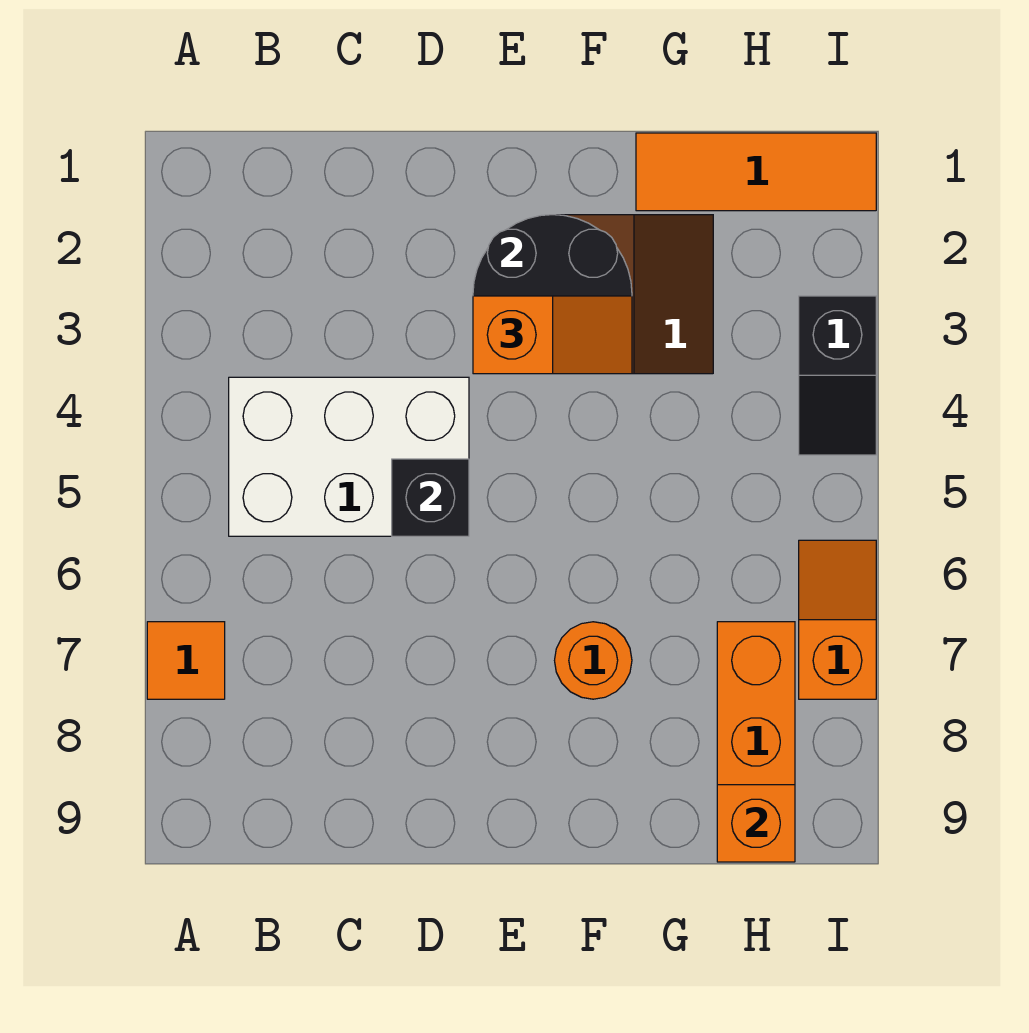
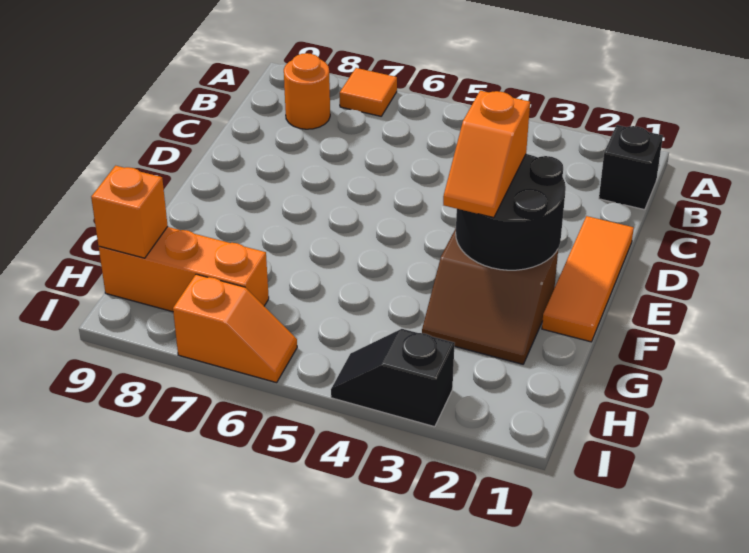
white 2x3 brick [229,377,469,536] -> none
black 1x1 brick [392,459,469,536] -> black 1x1 brick moved to [599,125,663,210]
orange 1x1 round brick [555,622,632,699] -> orange 1x1 round brick moved to [284,53,330,129]
orange 1x3 tile [636,133,876,211] -> orange 1x3 tile moved to [542,216,634,342]

